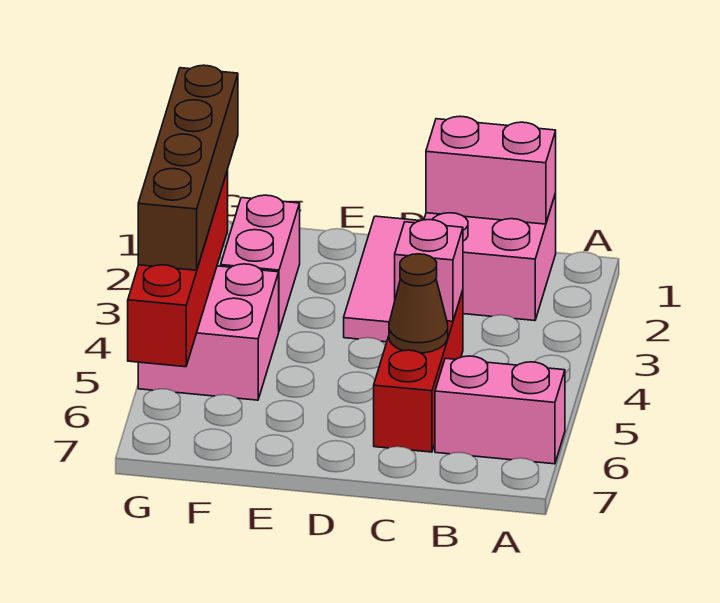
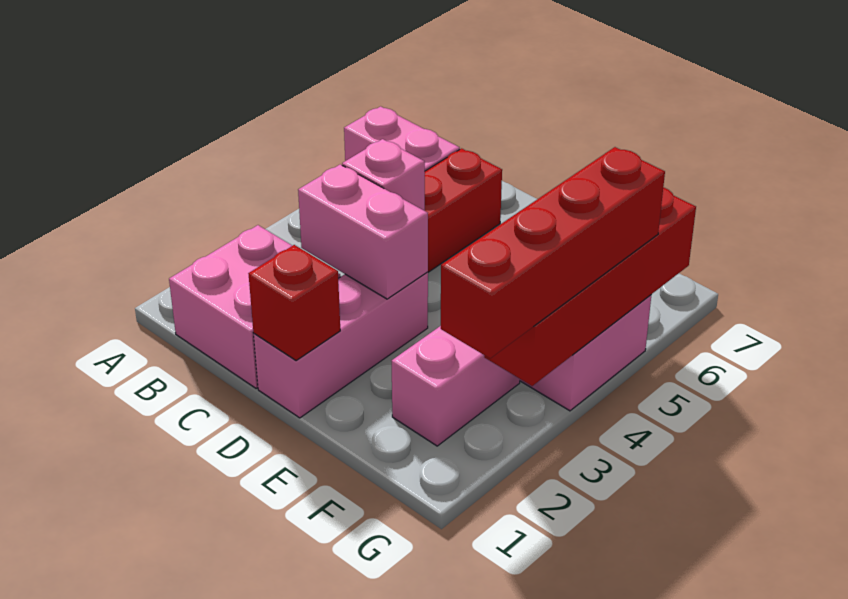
pink 1x2 brick [426,116,556,224] -> pink 1x2 brick moved to [298,164,428,299]
brown 1x1 cone [389,254,448,353] -> none
pink 1x3 tile [344,216,420,342] -> pink 1x3 brick [254,272,428,418]
none -> red 1x1 brick [248,245,340,361]
brown 1x4 brick [138,65,238,270] -> red 1x4 brick [441,147,665,358]

